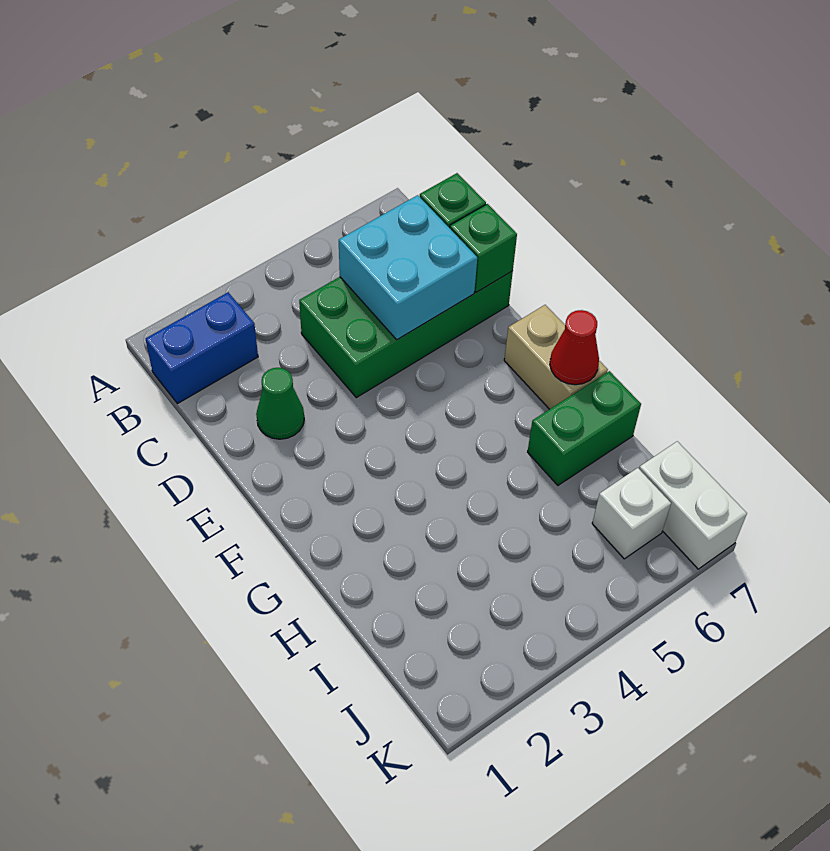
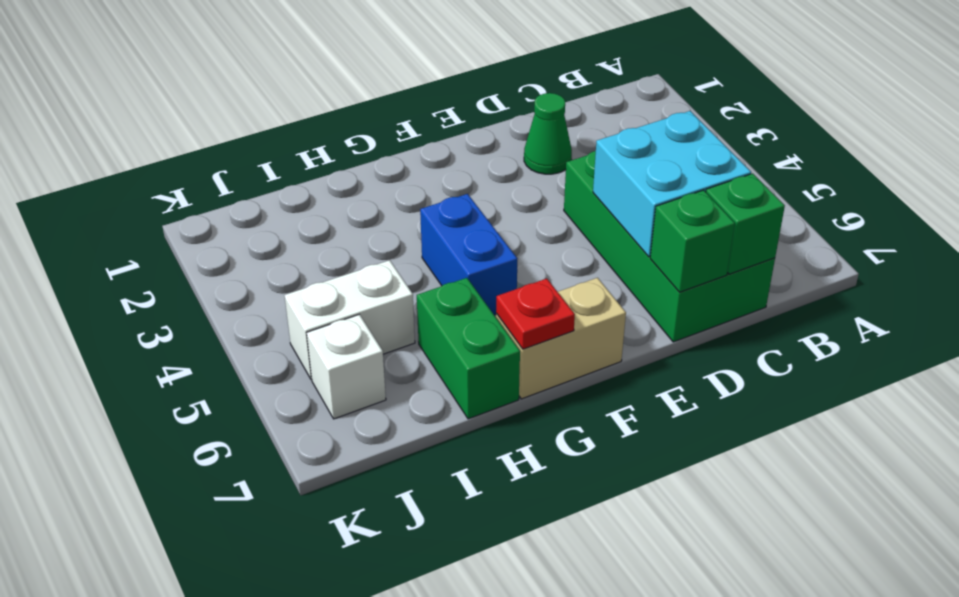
blue 1x2 brick [146,292,258,404] -> blue 1x2 brick moved to [420,194,518,315]
red 1x1 cone [550,310,599,385] -> red 1x1 plate [496,279,575,349]
white 1x2 brick [639,441,747,569] -> white 1x2 brick moved to [285,260,415,380]

